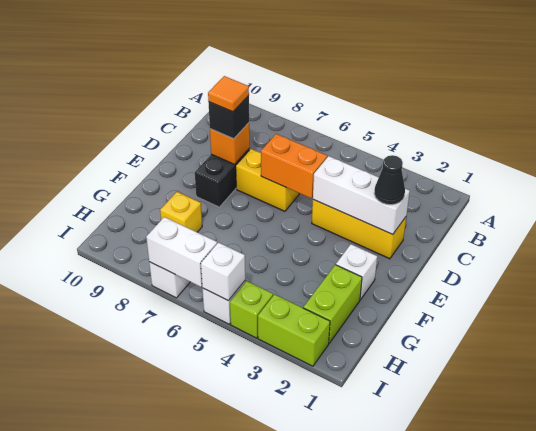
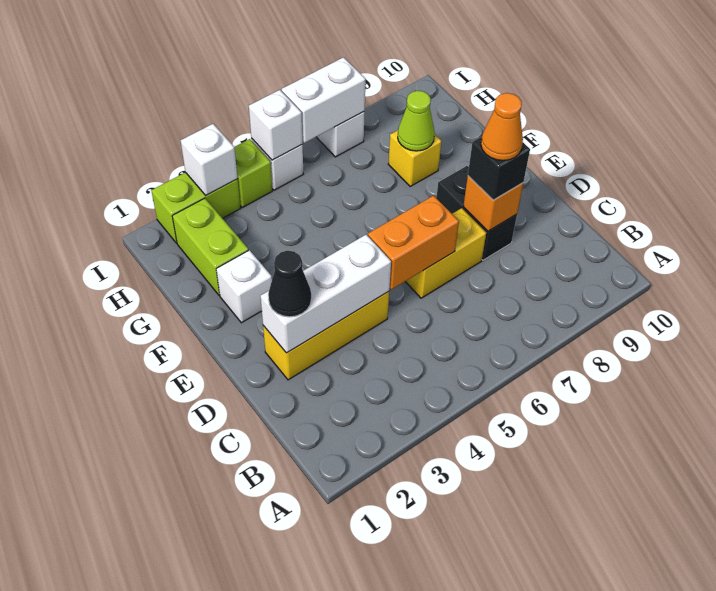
orange 1x1 tile [208,76,249,112] -> orange 1x1 cone [481,93,523,161]
none -> lime 1x1 cone [398,91,435,151]
none -> white 1x1 brick [181,124,238,195]

